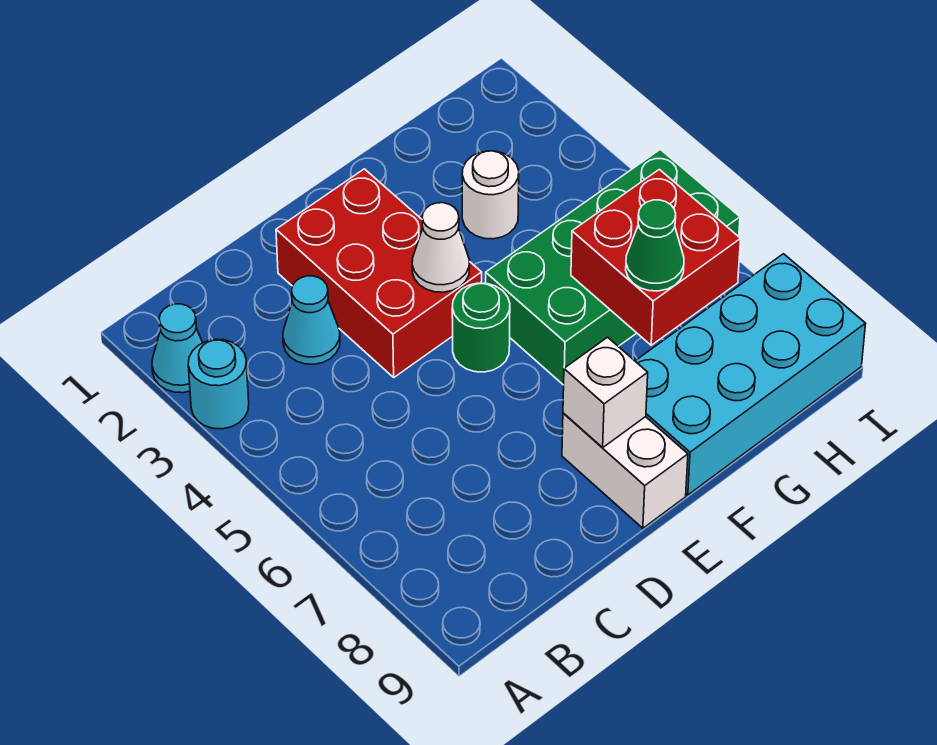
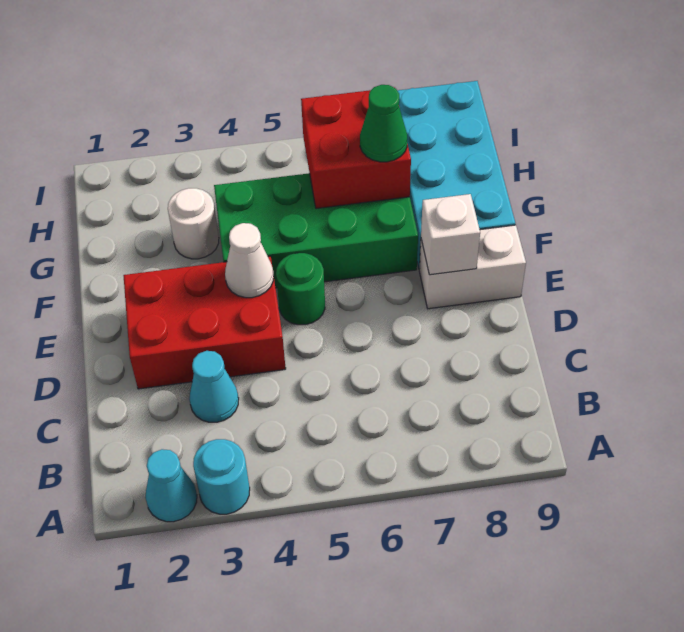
green 2x4 brick [486,149,740,385] -> green 2x4 brick turned to [214,173,418,288]

